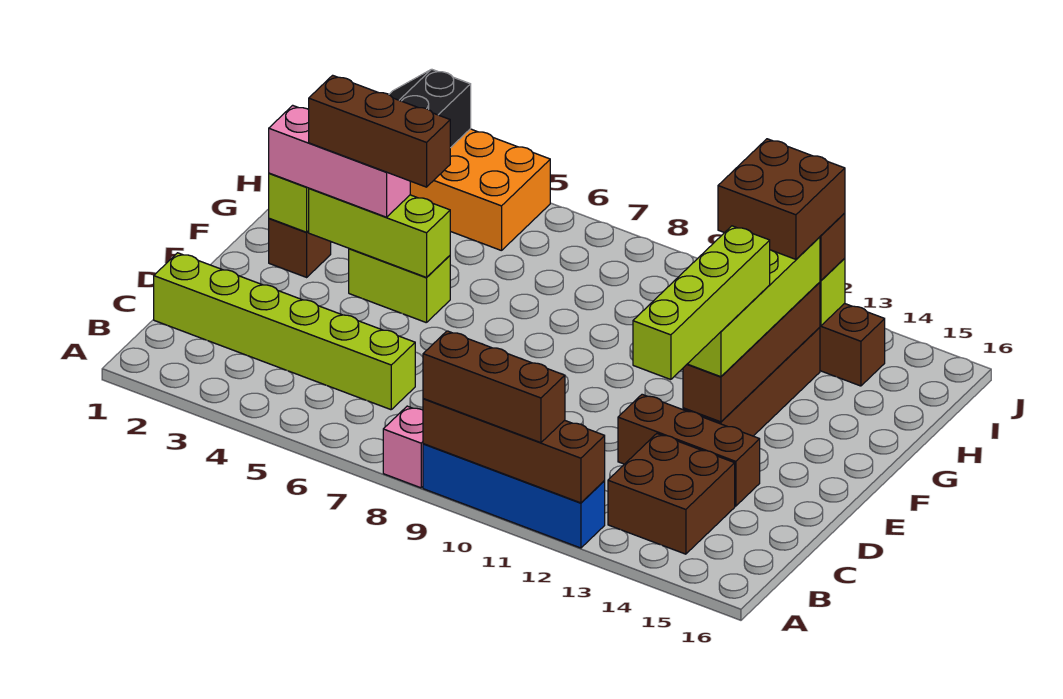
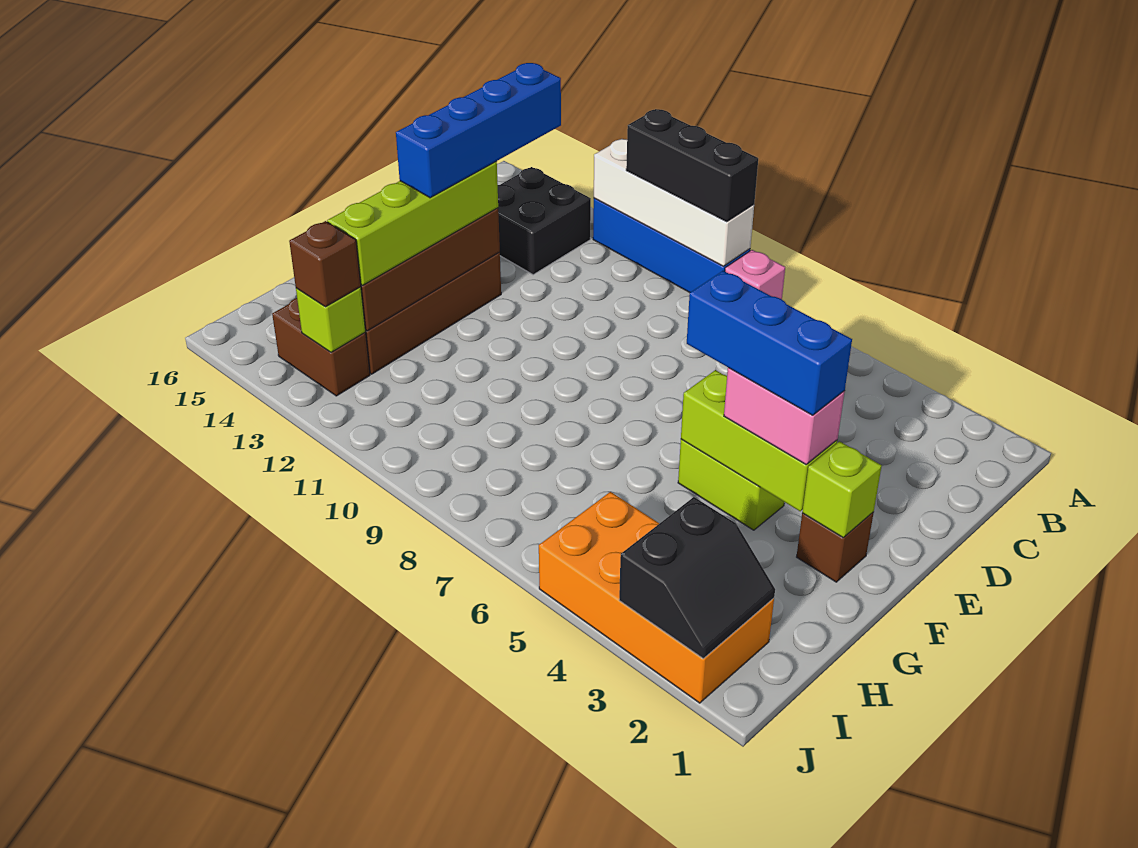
brown 1x4 brick [423,399,605,503] -> white 1x4 brick [594,139,754,266]
brown 1x3 brick [423,331,565,443] -> black 1x3 brick [626,109,758,222]
brown 2x2 brick [608,434,735,554] -> black 2x2 brick [498,167,591,275]
lime 1x6 brick [154,253,415,410] -> none
lime 1x4 brick [633,226,770,380] -> blue 1x4 brick [396,63,561,198]
brown 1x3 brick [618,394,760,506] -> none
pink 1x3 brick [269,105,410,217] -> pink 1x2 brick [724,368,845,464]
brown 1x3 brick [309,75,450,187] -> blue 1x3 brick [687,271,852,415]
brown 2x2 brick [718,139,845,259] -> none

